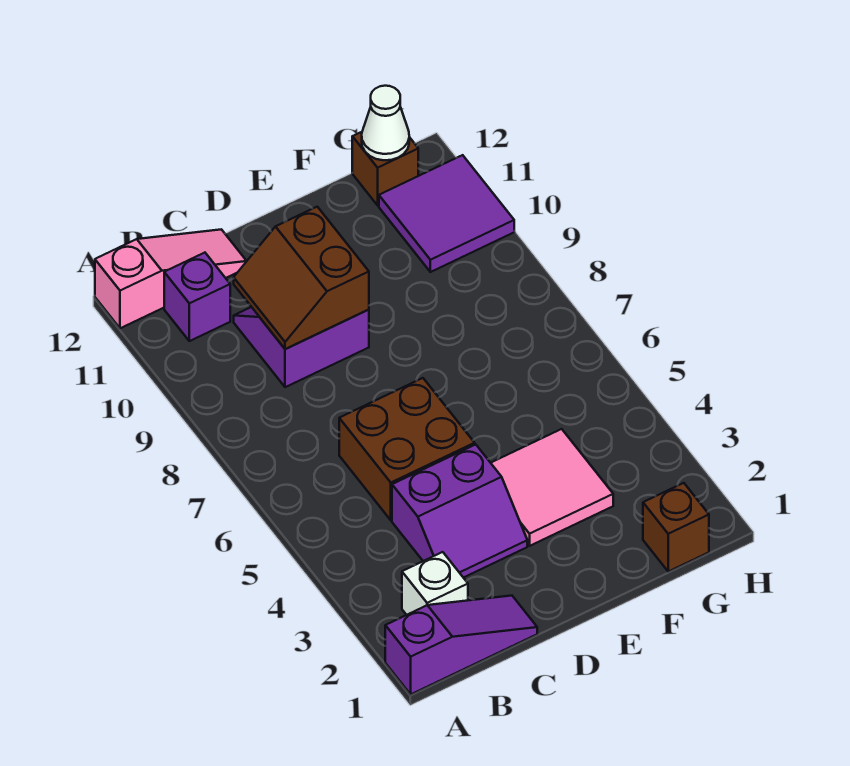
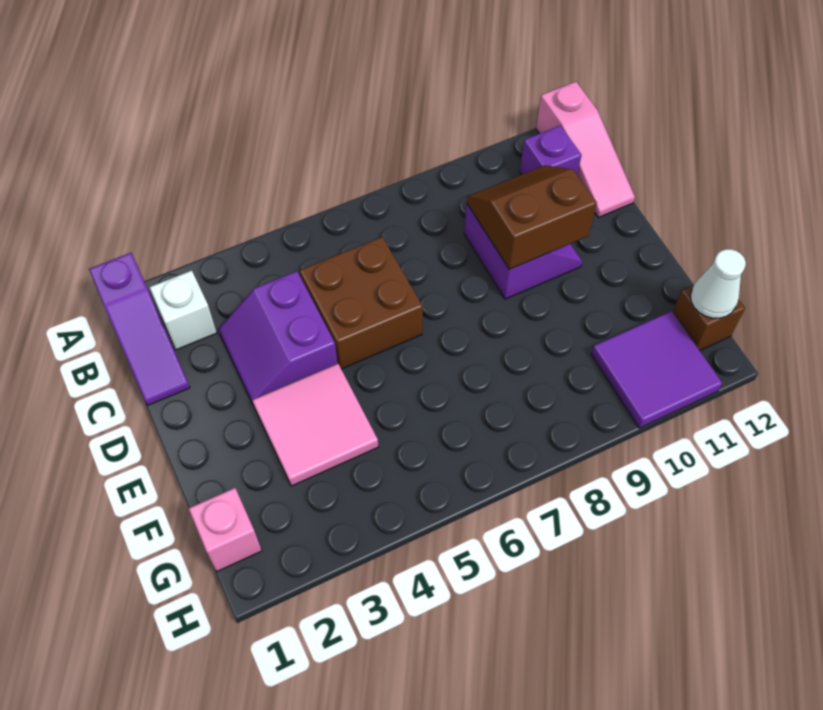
brown 1x1 brick [643,483,709,571] -> pink 1x1 brick [188,488,262,572]

